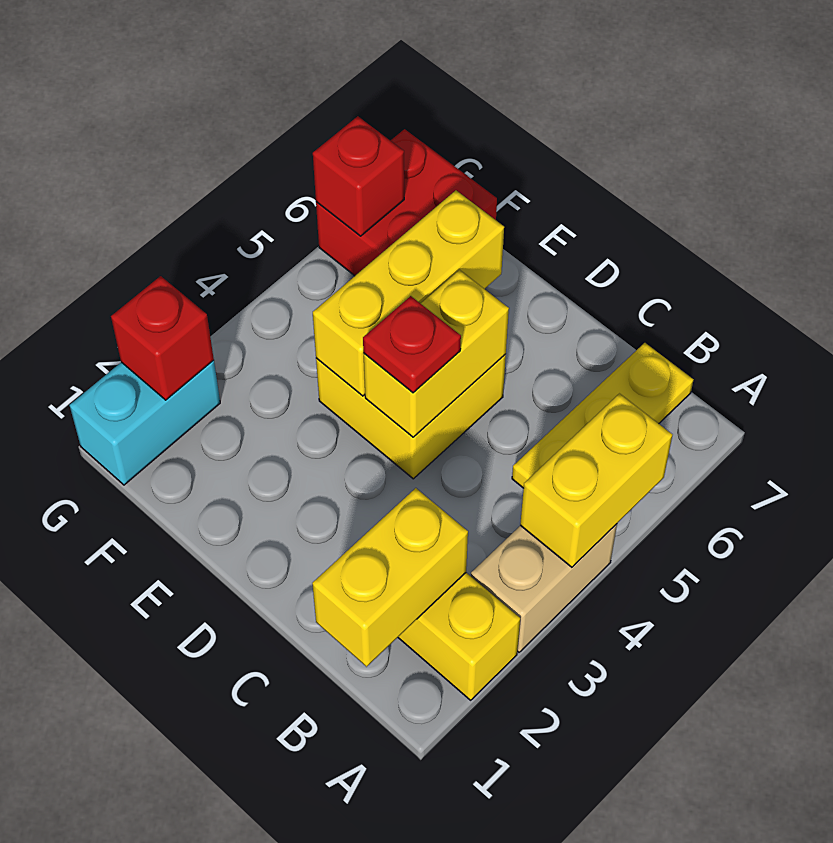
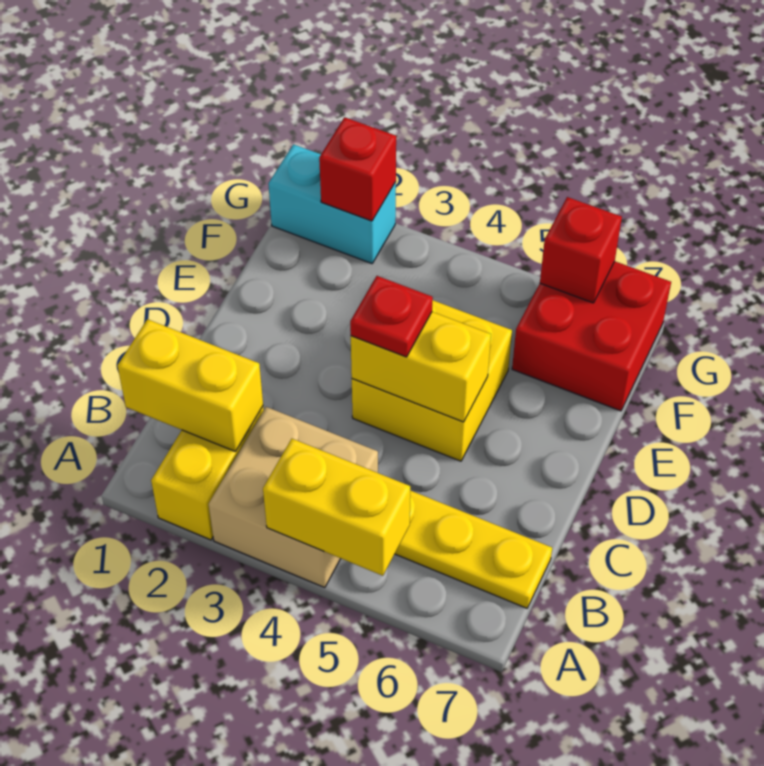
tan 1x2 brick [471,524,617,652] -> tan 2x2 brick [209,407,378,588]
yellow 1x3 brick [313,190,504,396] -> none

